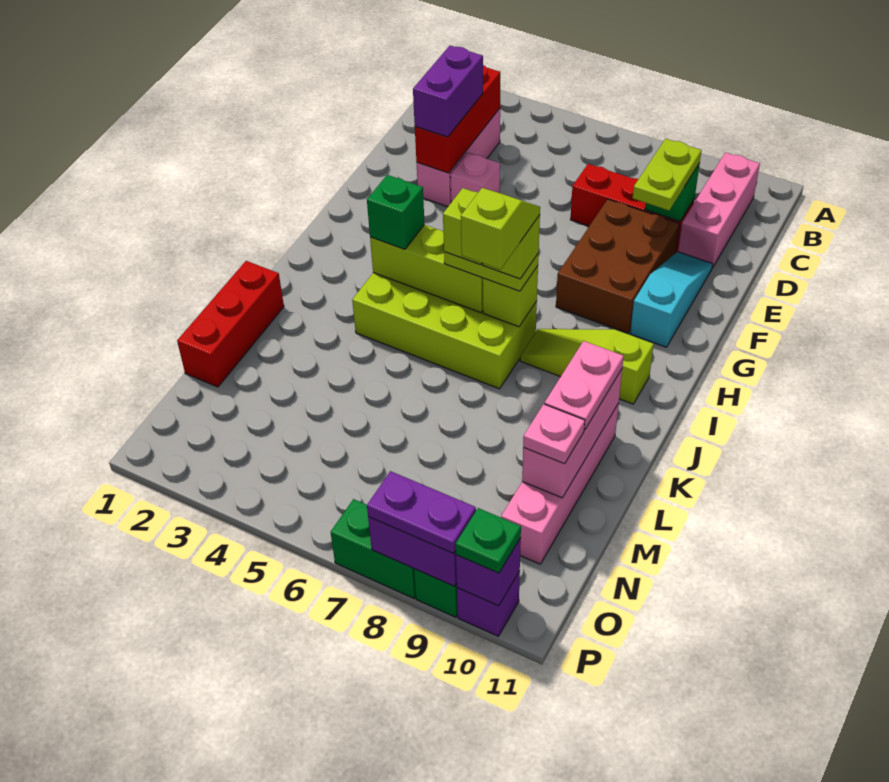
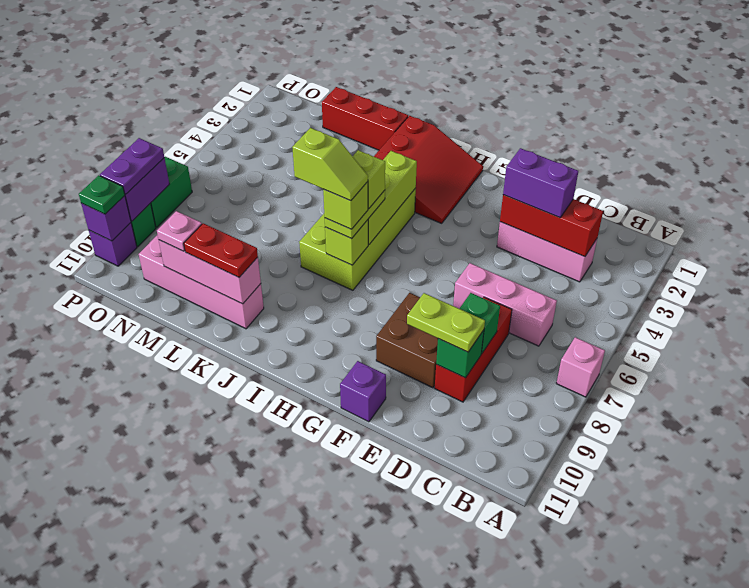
pink 1x3 brick [678,153,760,268] -> pink 1x3 brick moved to [453,263,557,346]
pink 1x1 brick [450,152,500,202] -> pink 1x1 brick moved to [556,337,605,397]
brown 2x3 brick [556,199,679,333] -> brown 2x2 brick [376,293,438,388]
cyan 1x3 slope [630,252,713,347] -> none
none -> purple 1x1 brick [340,361,386,422]
none -> red 3x3 slope [374,116,483,223]
green 1x1 brick [367,175,425,249] -> green 1x1 brick moved to [459,293,500,354]
lime 1x3 slope [520,329,654,404] -> none
pink 1x2 plate [544,341,624,430] -> red 1x2 plate [184,223,258,277]

